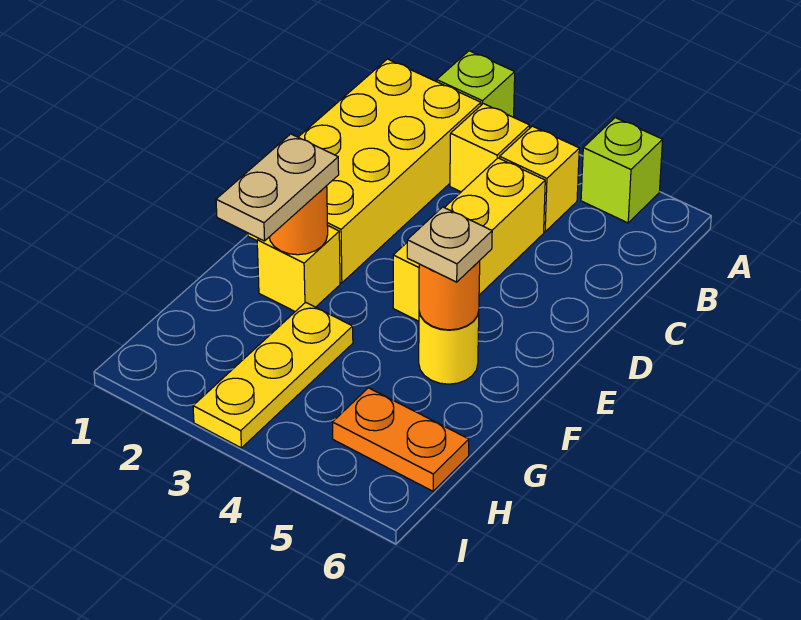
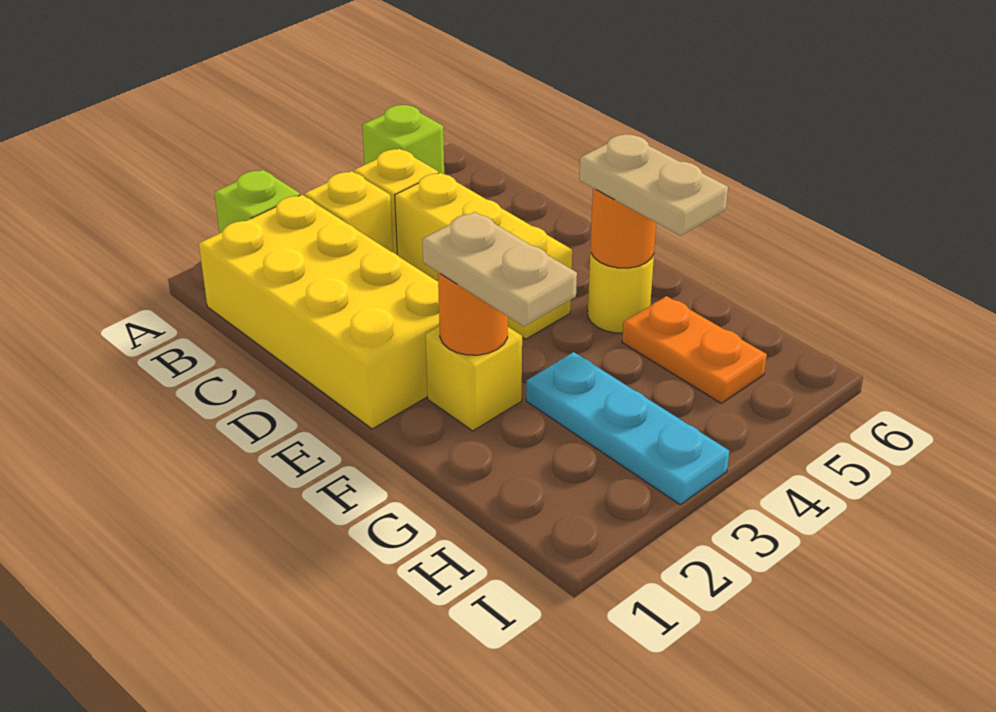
tan 1x1 plate [407,207,492,282] -> tan 1x2 plate [579,134,728,236]
yellow 1x3 plate [193,302,353,448] -> cyan 1x3 plate [526,352,729,504]
orange 1x2 plate [332,388,469,491] -> orange 1x2 plate turned to [622,296,767,403]

